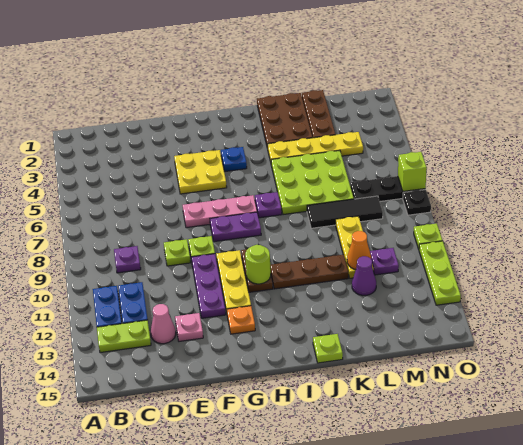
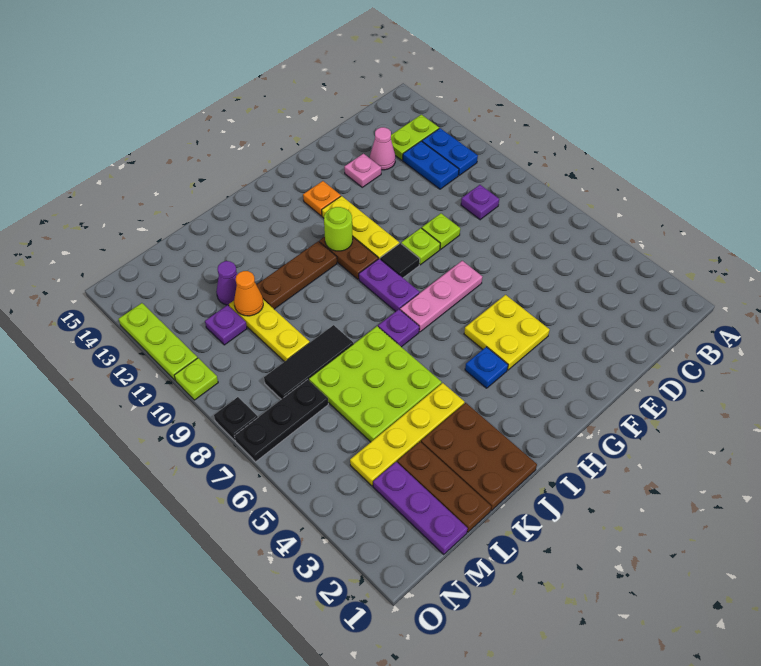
purple 1x3 plate [191,254,226,318] -> purple 1x3 plate moved to [373,462,468,554]
purple 1x2 plate [210,212,261,242] -> purple 1x2 plate turned to [359,259,420,312]
none -> black 1x1 tile [380,243,420,278]
lime 1x1 plate [313,334,343,363] -> none
lime 1x1 brick [398,152,427,191] -> none

